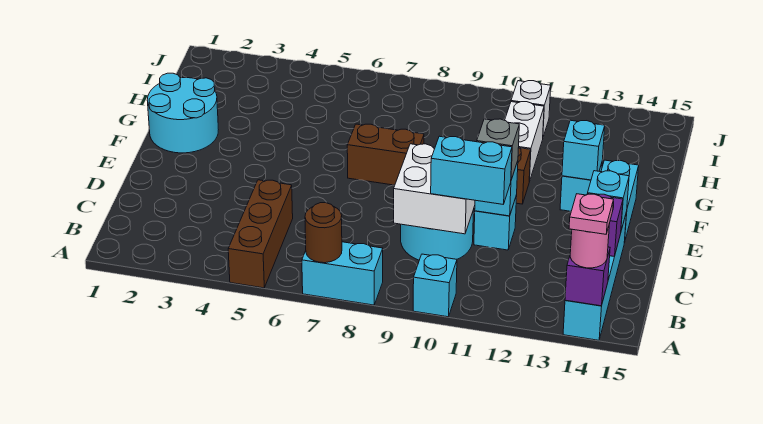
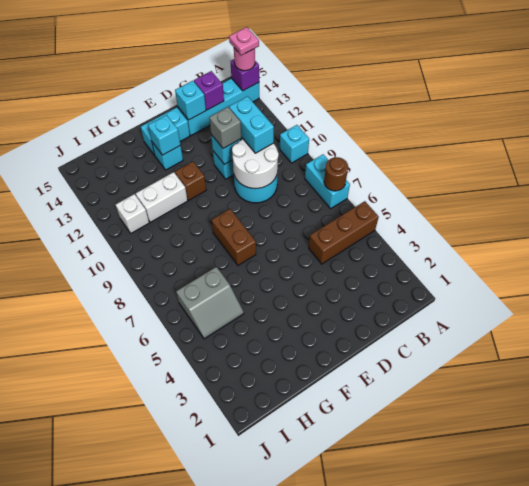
white 2x2 brick [394,144,475,234] -> white 2x2 round brick [232,139,279,189]
cyan 2x2 round brick [147,73,218,153] -> none
none -> grey 2x2 slope [176,267,244,339]

